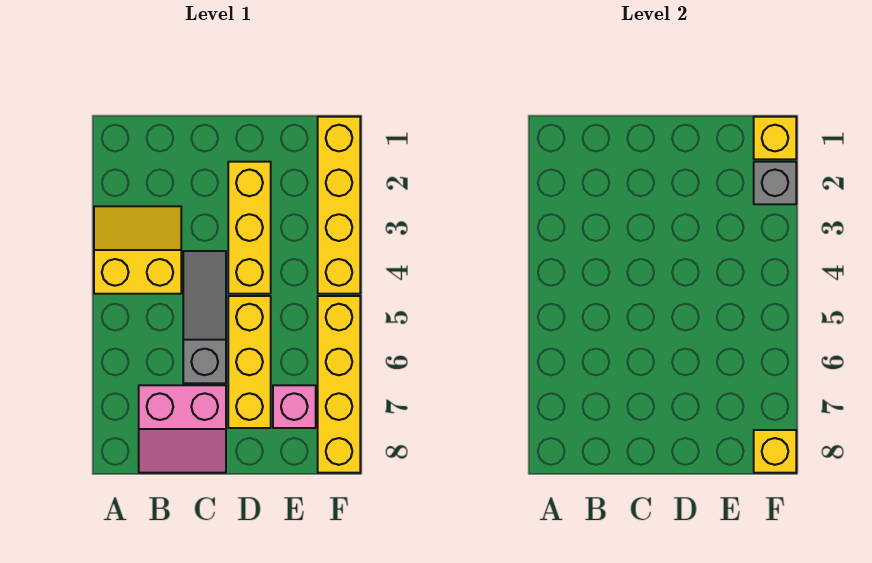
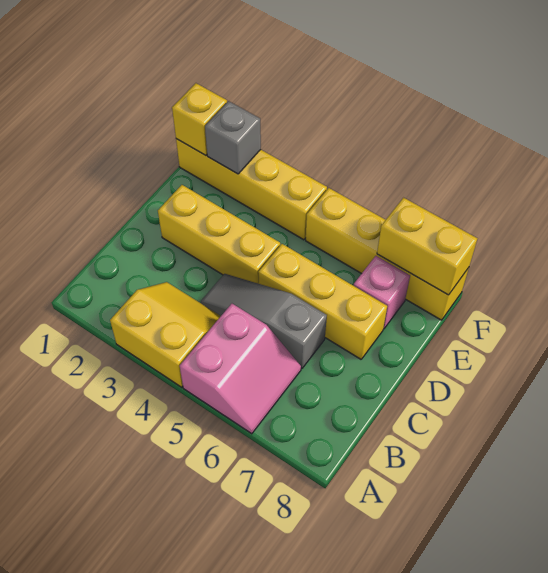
yellow 2x2 slope [94,206,181,294] -> yellow 2x2 slope turned to [110,282,221,387]
pink 2x2 slope [139,385,226,473] -> pink 2x2 slope moved to [180,304,301,434]
yellow 1x1 brick [754,430,796,473] -> yellow 1x2 brick [377,198,478,295]

